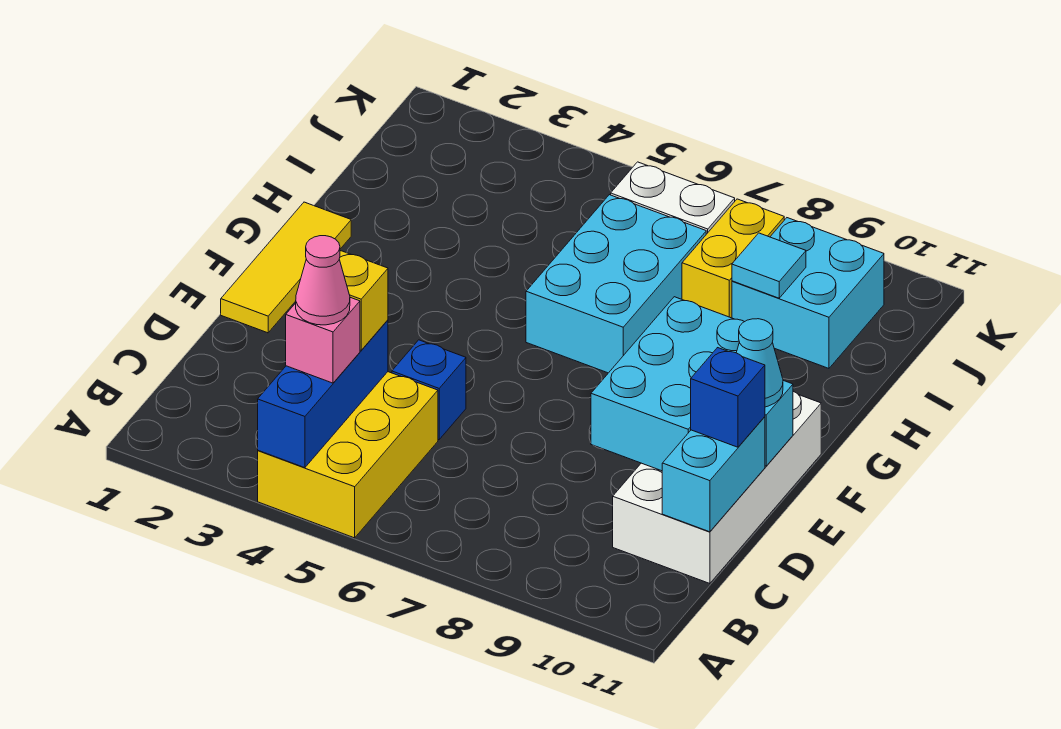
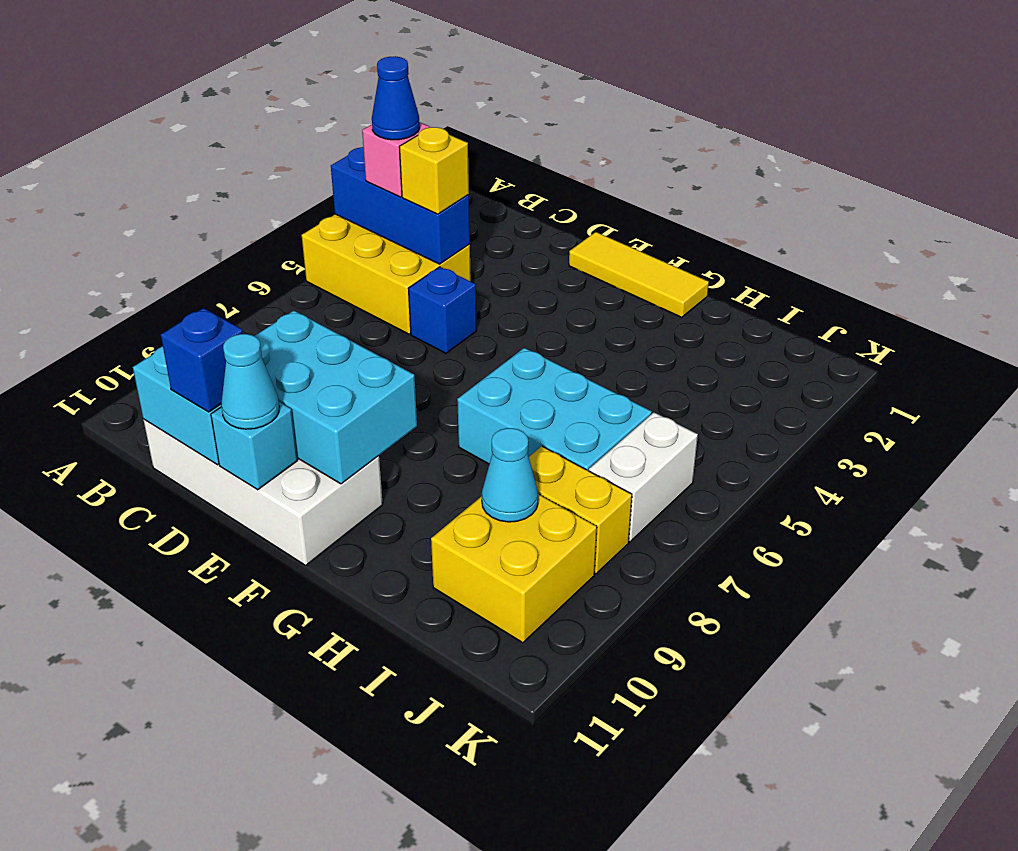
pink 1x1 cone [296,236,350,325] -> blue 1x1 cone [372,56,420,140]
cyan 2x2 brick [732,218,884,368] -> yellow 2x2 brick [431,494,597,643]
cyan 1x1 tile [732,233,806,298] -> cyan 1x1 cone [482,428,538,522]

